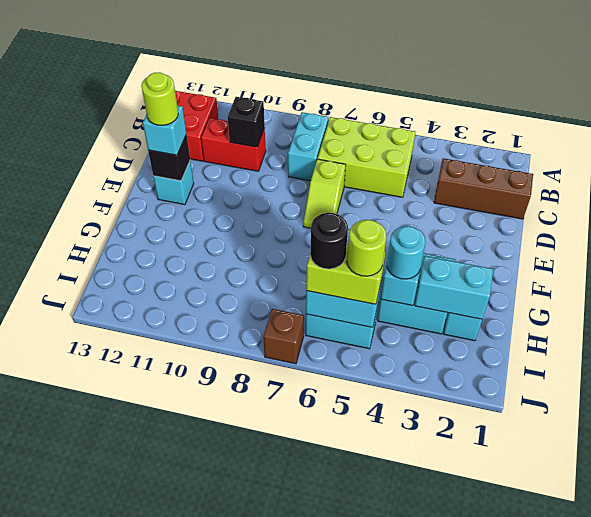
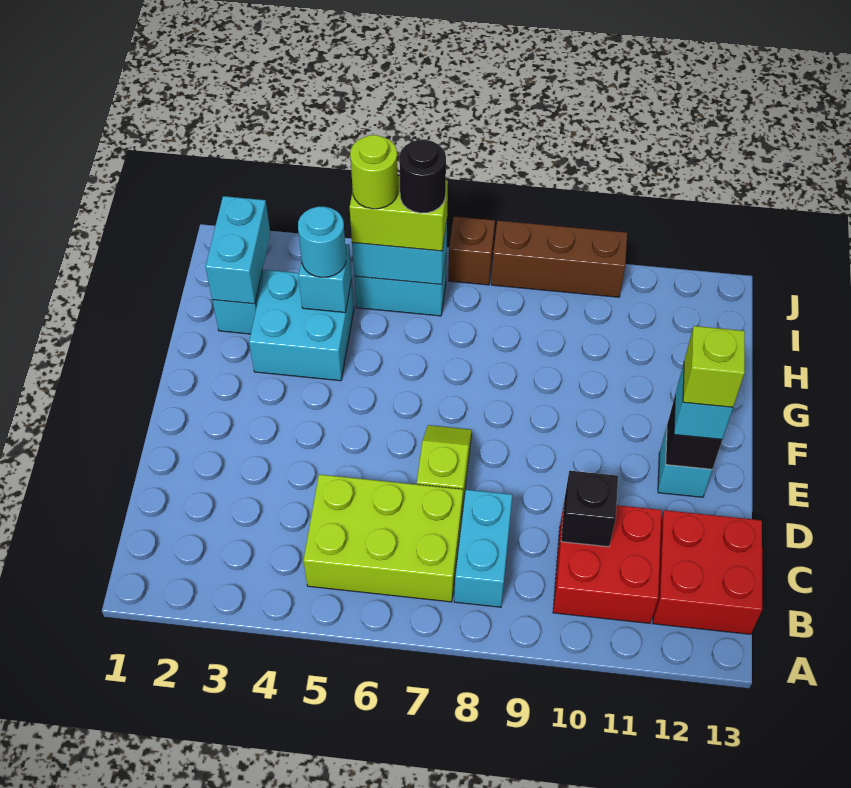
brown 1x3 brick [434,158,533,219] -> brown 1x3 brick moved to [491,221,627,297]
red 1x2 brick [201,118,266,171] -> red 2x2 brick [553,505,662,623]
lime 1x1 round brick [141,72,178,125] -> lime 1x1 brick [683,326,745,407]
cyan 1x2 brick [415,256,493,319] -> cyan 1x2 brick turned to [206,196,270,304]

